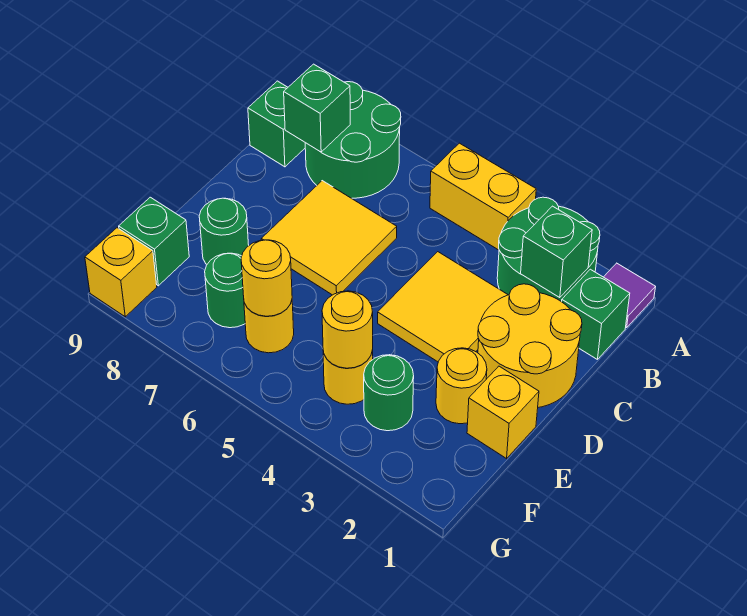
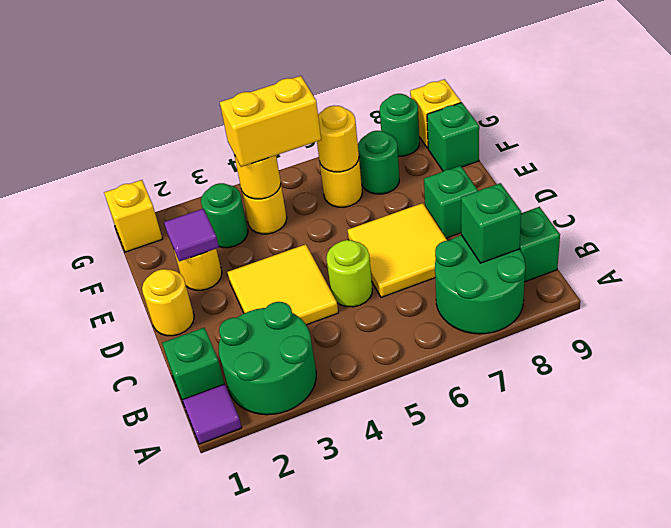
yellow 1x2 brick [430,143,536,250] -> yellow 1x2 brick moved to [220,76,321,167]
green 1x1 brick [521,206,592,298] -> green 1x1 brick moved to [424,166,478,238]
yellow 2x2 round brick [478,284,582,407] -> yellow 1x1 round brick [142,269,194,336]
none -> lime 1x1 round brick [326,240,372,307]
yellow 1x1 brick [467,366,539,459] -> yellow 1x1 brick moved to [104,180,162,252]
none -> purple 1x1 tile [164,209,219,261]
green 1x1 round brick [199,198,249,264] -> green 1x1 round brick moved to [380,94,419,156]

